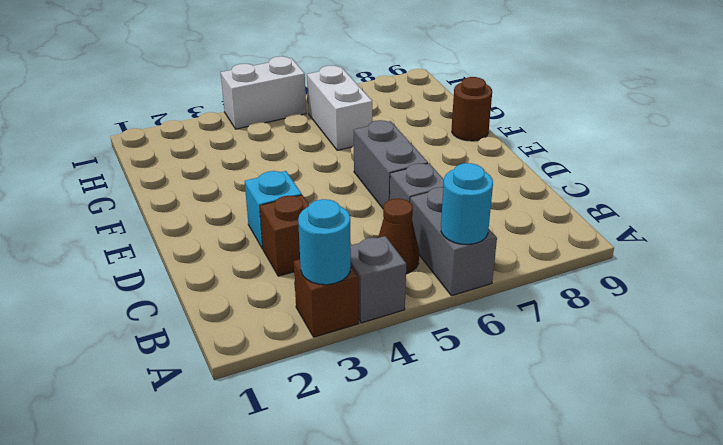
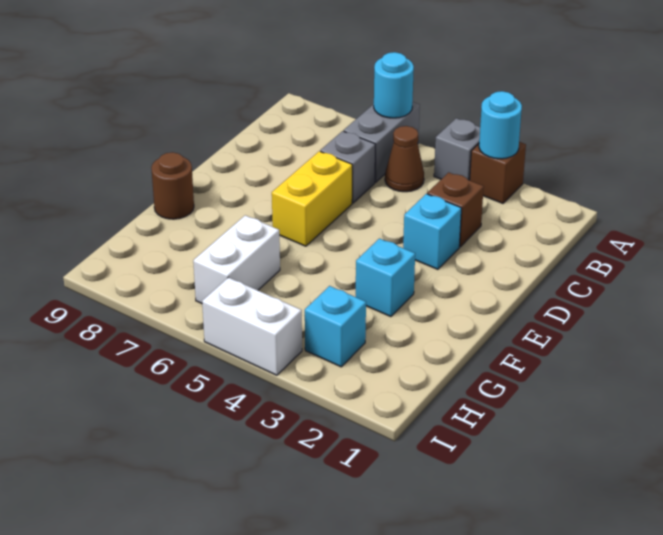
grey 1x2 brick [354,120,428,208] -> yellow 1x2 brick [272,151,352,246]
none -> cyan 1x1 brick [356,239,415,317]
none -> cyan 1x1 brick [305,286,366,367]

